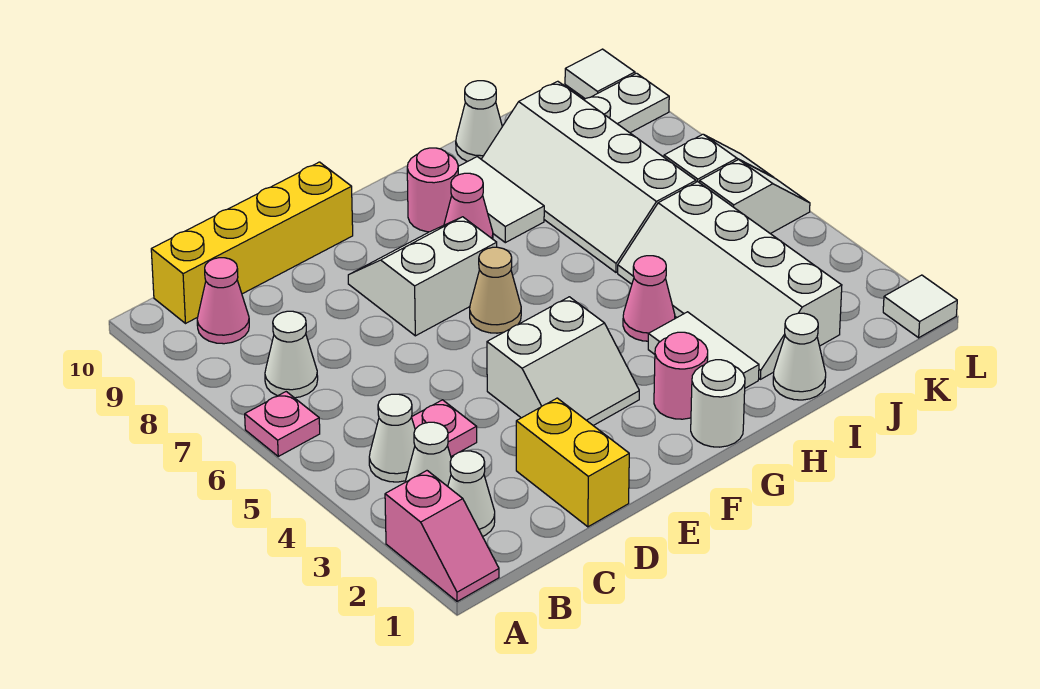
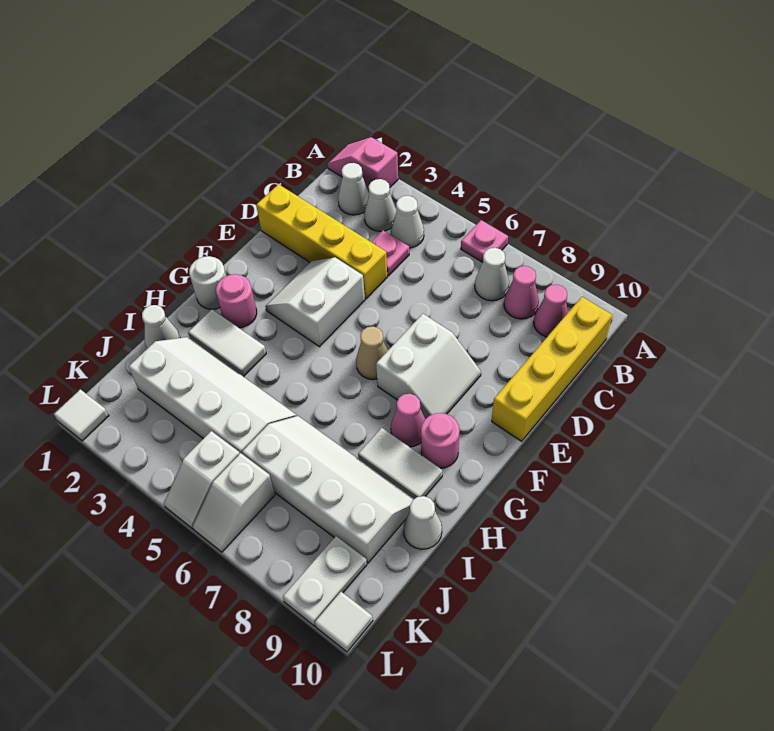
yellow 1x2 brick [516,398,629,527] -> yellow 1x4 brick [256,184,387,299]
pink 1x1 cone [623,256,675,341] -> pink 1x1 cone moved to [504,266,539,319]

